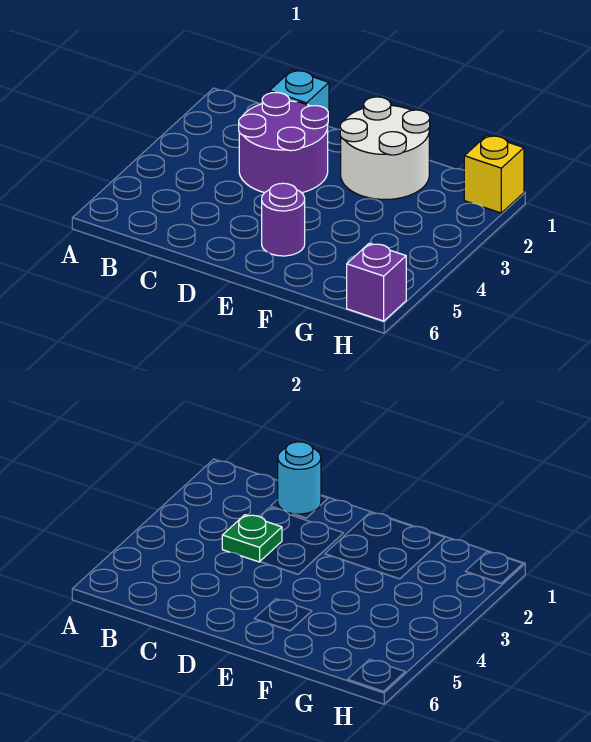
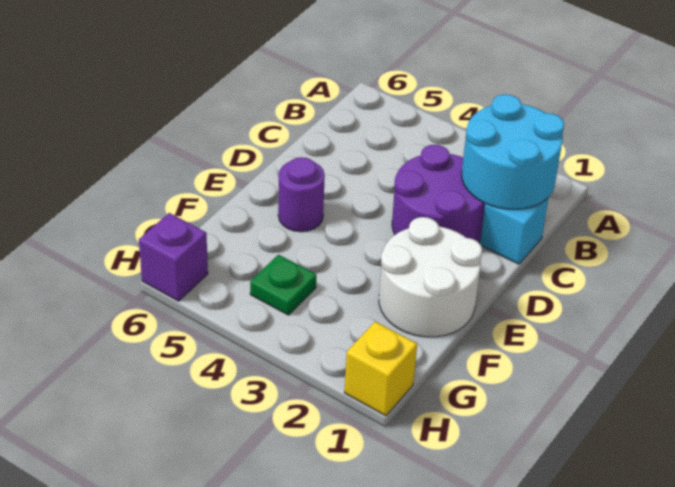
cyan 1x1 round brick [278,442,321,514] -> cyan 2x2 round brick [462,94,564,209]
green 1x1 plate [222,515,282,562] -> green 1x1 plate moved to [250,255,316,315]

